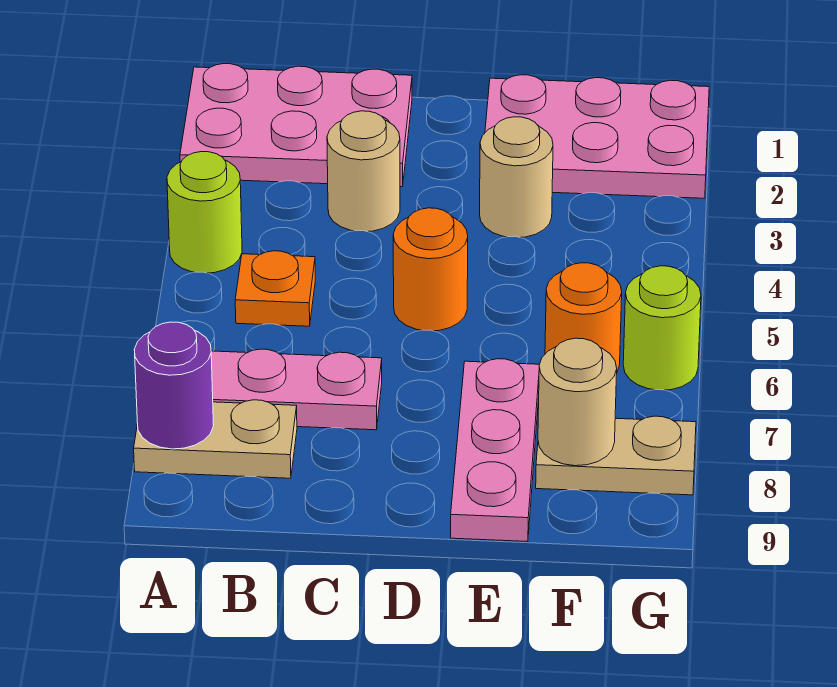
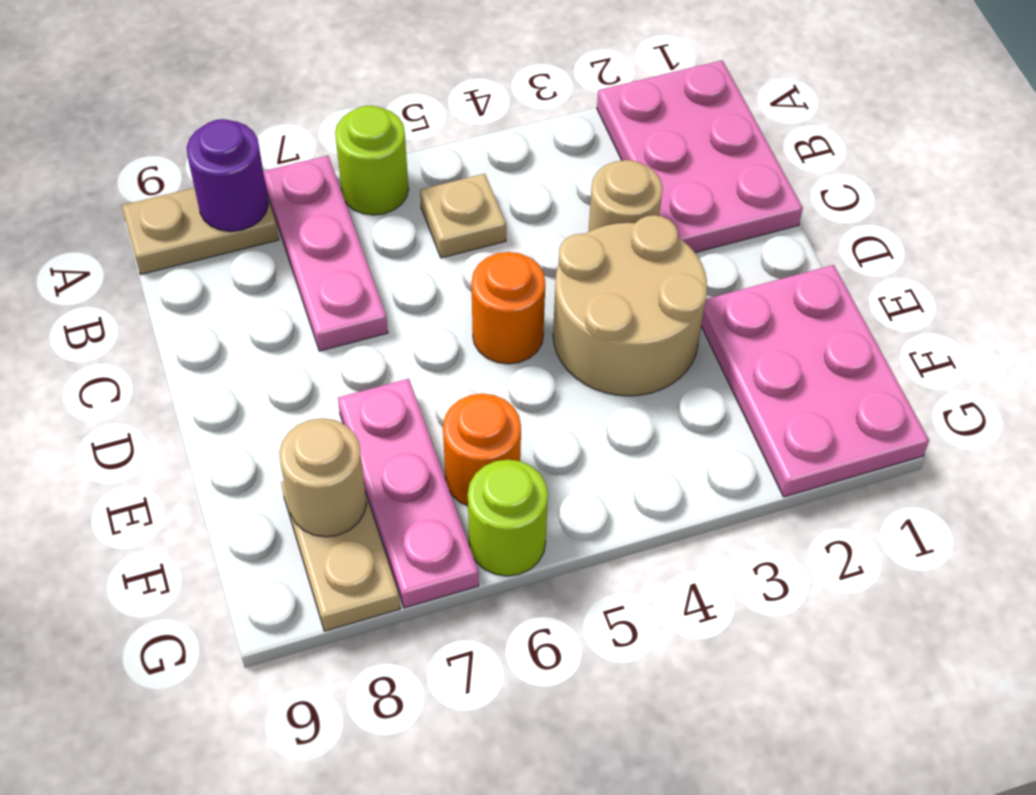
lime 1x1 round brick [167,152,242,273] -> lime 1x1 round brick moved to [335,106,409,215]
tan 1x2 plate [134,400,297,478] -> tan 1x2 plate turned to [122,188,279,274]
orange 1x1 plate [235,251,315,326] -> tan 1x1 plate [420,174,506,258]
tan 1x1 round brick [480,117,553,238] -> tan 2x2 round brick [553,215,707,396]
pink 1x3 plate [451,359,539,542] -> pink 1x3 plate turned to [338,379,479,608]

